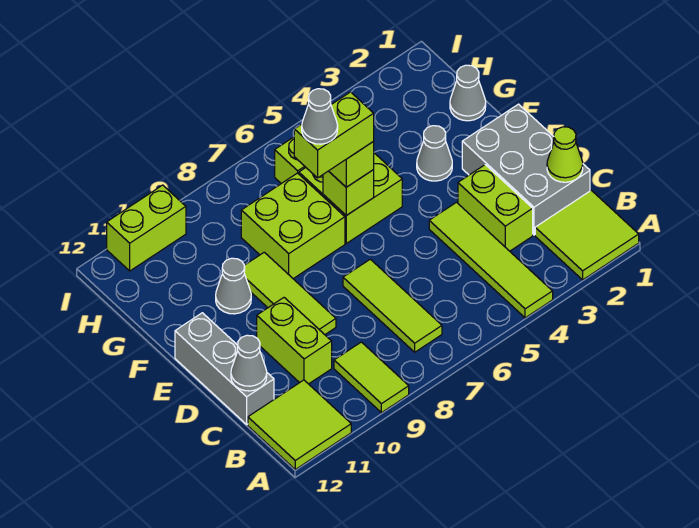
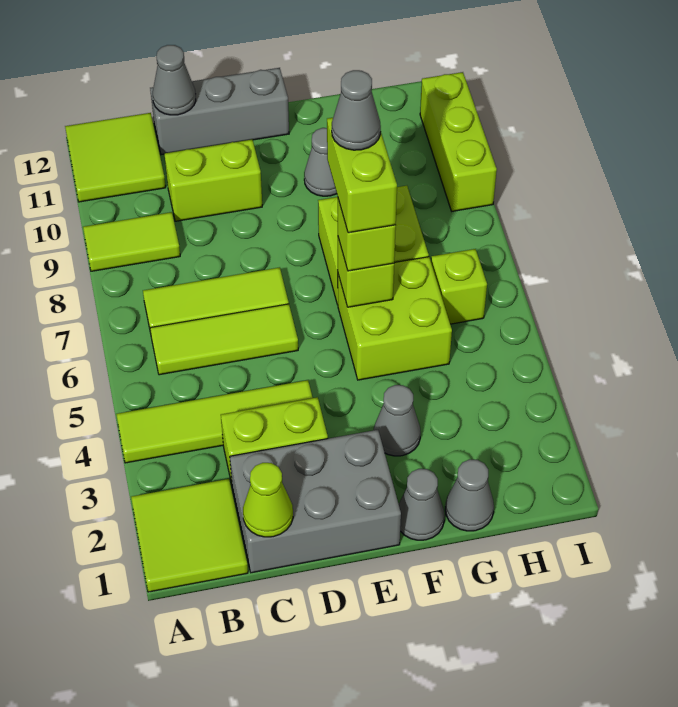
lime 1x3 tile [244,252,336,335] -> lime 1x3 tile moved to [150,304,298,375]
none -> grey 1x1 cone [399,469,445,540]
lime 1x2 brick [107,185,186,271] -> lime 1x3 brick [420,72,497,211]

